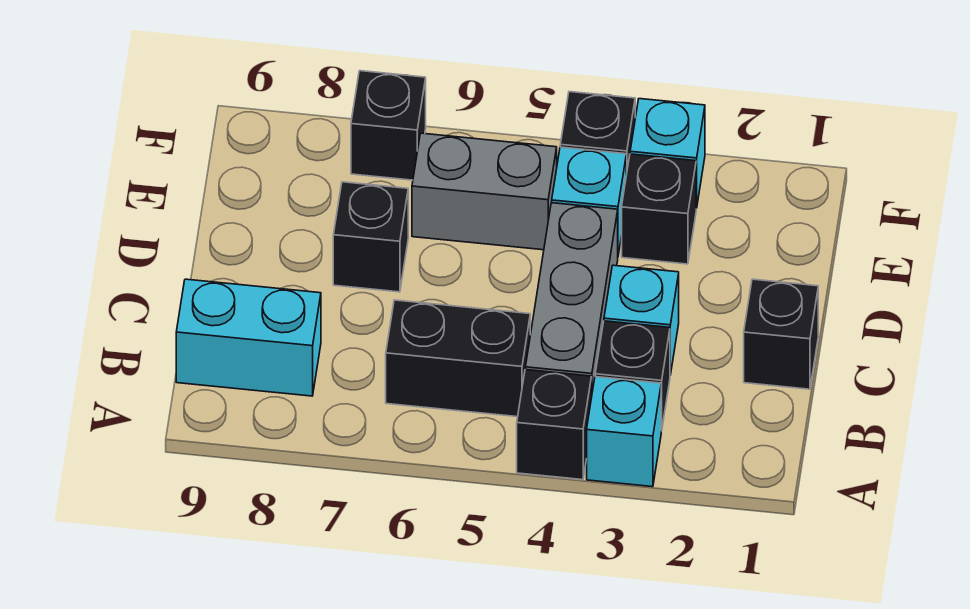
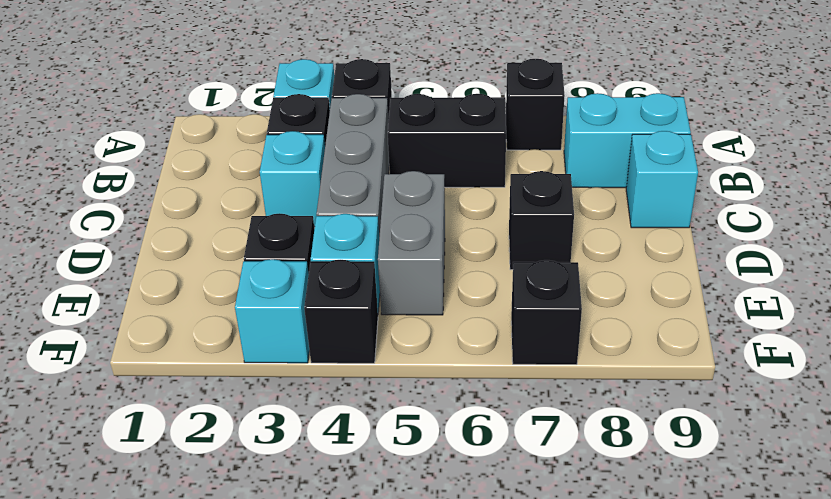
black 1x1 brick [744,279,818,389] -> black 1x1 brick moved to [506,59,565,150]
none -> cyan 1x1 brick [626,131,698,228]
grey 1x2 brick [412,133,557,250] -> grey 1x2 brick turned to [378,171,445,315]

